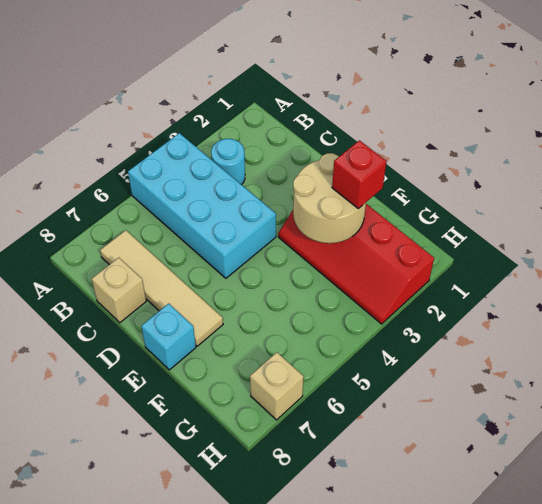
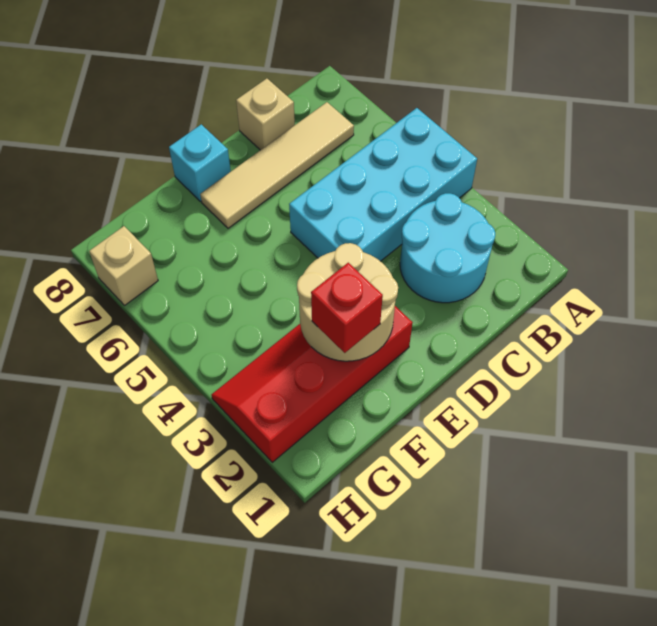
cyan 1x1 round brick [211,139,245,185] -> cyan 2x2 round brick [400,193,495,303]

